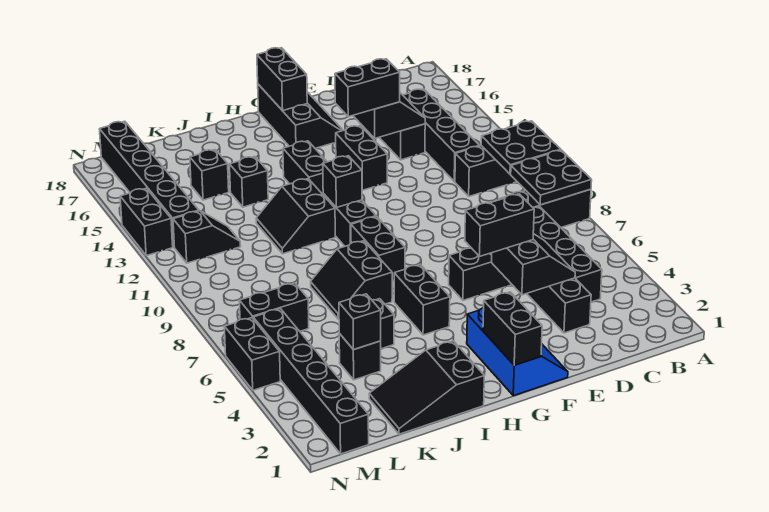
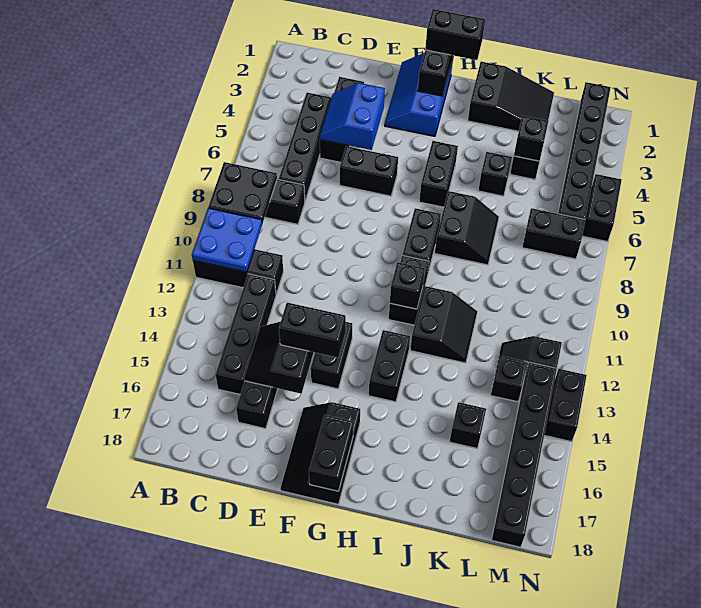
black 2x2 plate [481,121,561,174] -> blue 2x2 plate [192,208,262,272]
black 2x2 slope [492,234,575,295] -> blue 2x2 slope [320,83,385,150]
black 1x2 brick [465,194,534,256] -> black 1x2 brick moved to [425,9,485,60]
black 1x1 brick [230,157,268,207] -> black 1x1 brick moved to [491,356,527,402]

